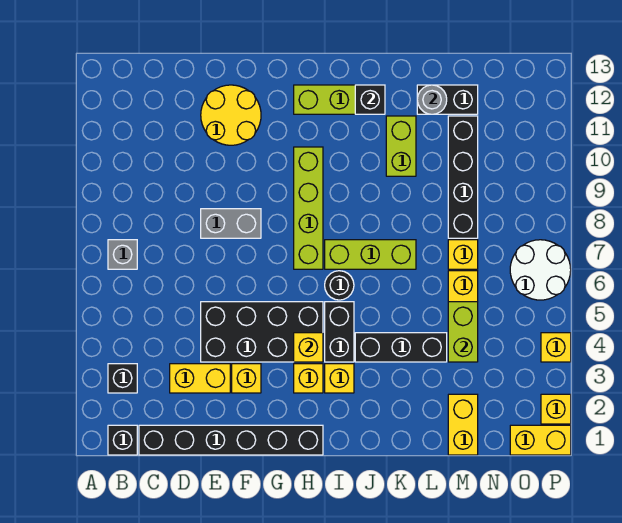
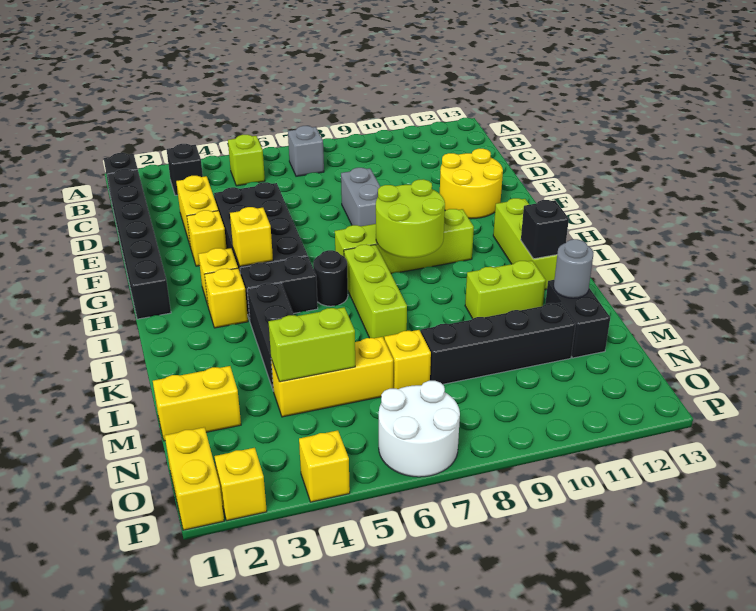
none -> lime 1x1 brick [228,135,265,186]
none -> lime 2x2 round brick [376,179,445,258]

